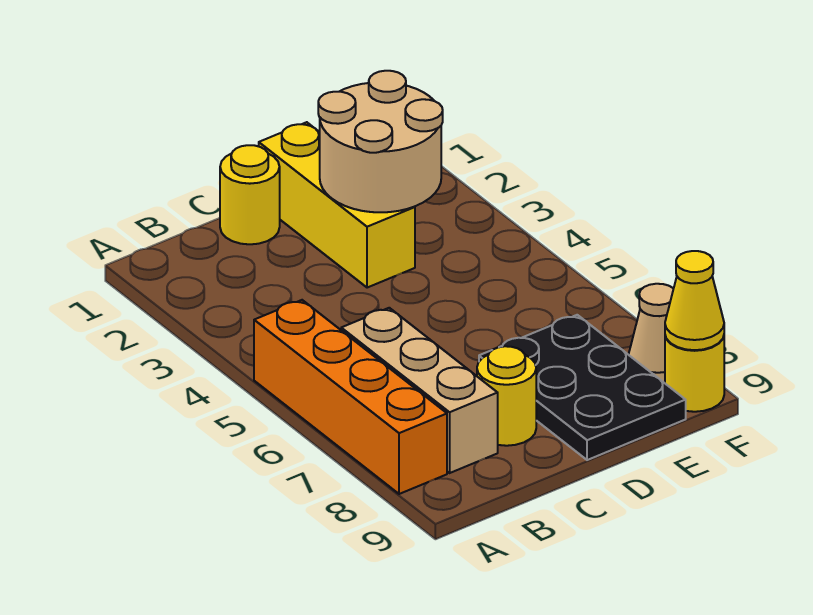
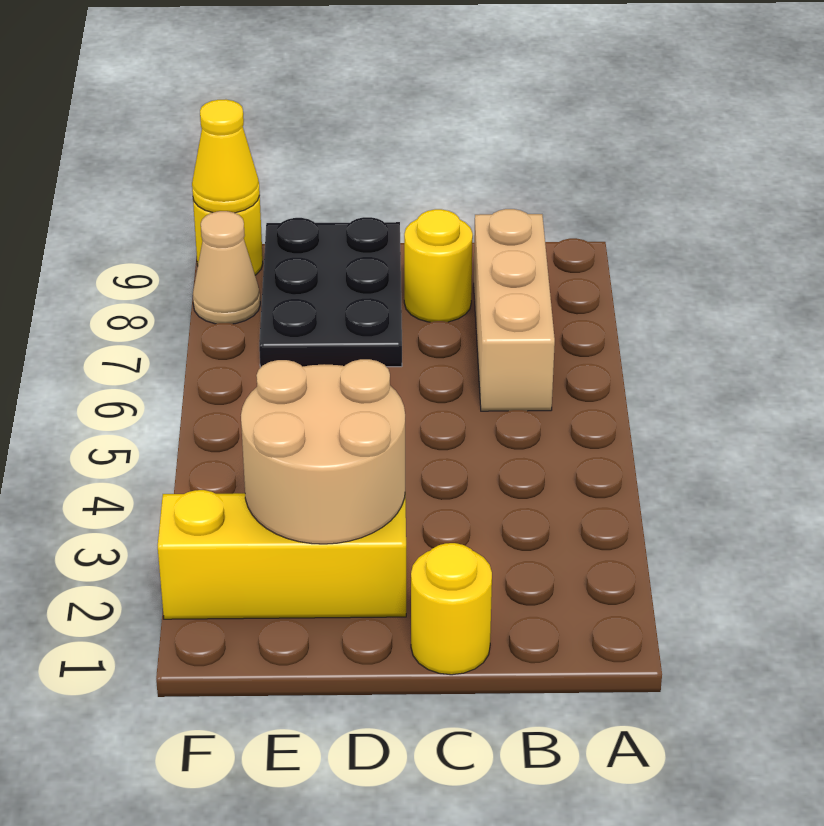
orange 1x4 brick [254,300,447,494] -> none
yellow 1x3 brick [259,122,415,288] -> yellow 1x3 brick turned to [158,490,406,619]

